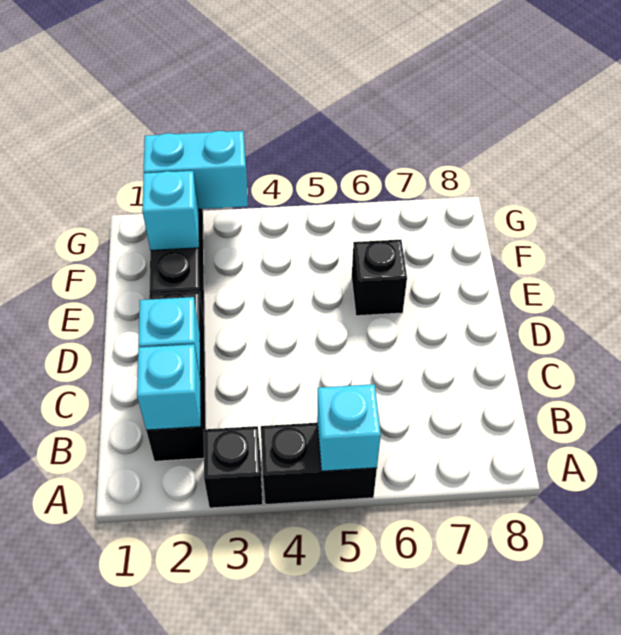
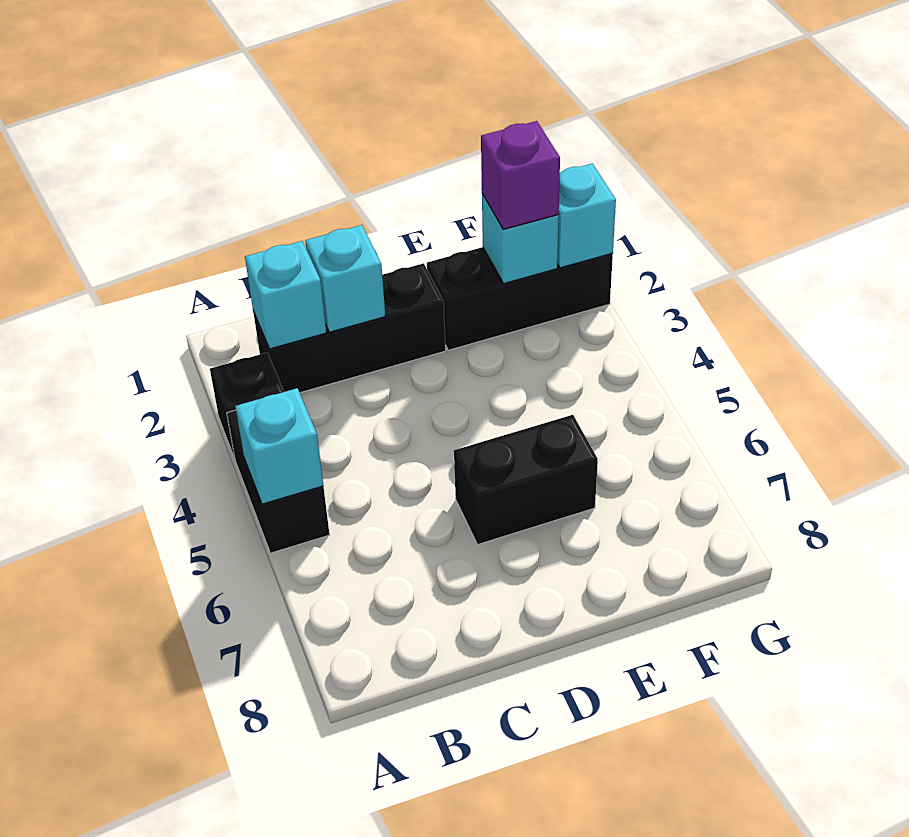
black 1x1 brick [352,240,407,316] -> black 1x2 brick [454,415,598,545]
none -> purple 1x1 brick [481,121,560,229]
cyan 1x2 brick [144,131,248,209] -> cyan 1x1 brick [557,164,616,268]

